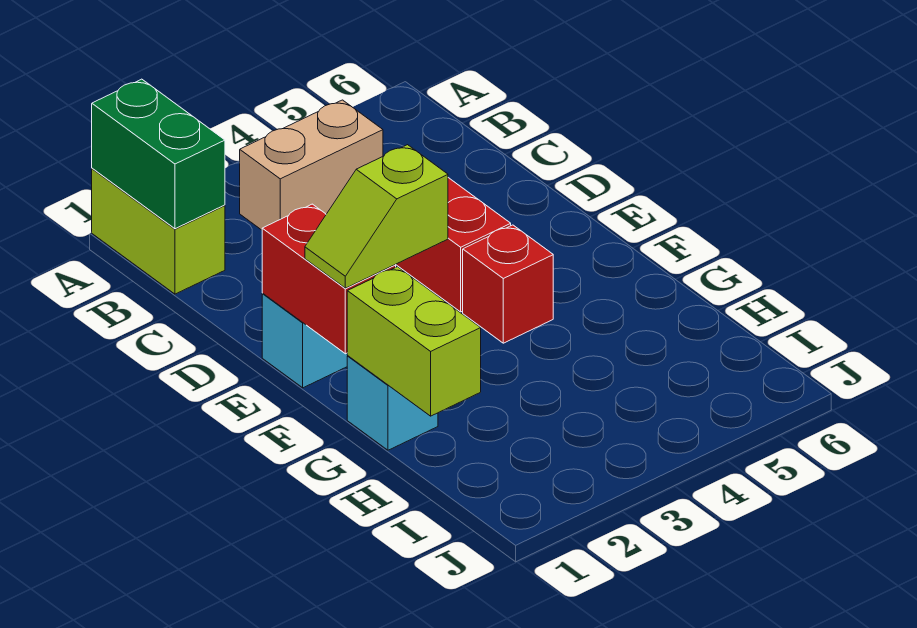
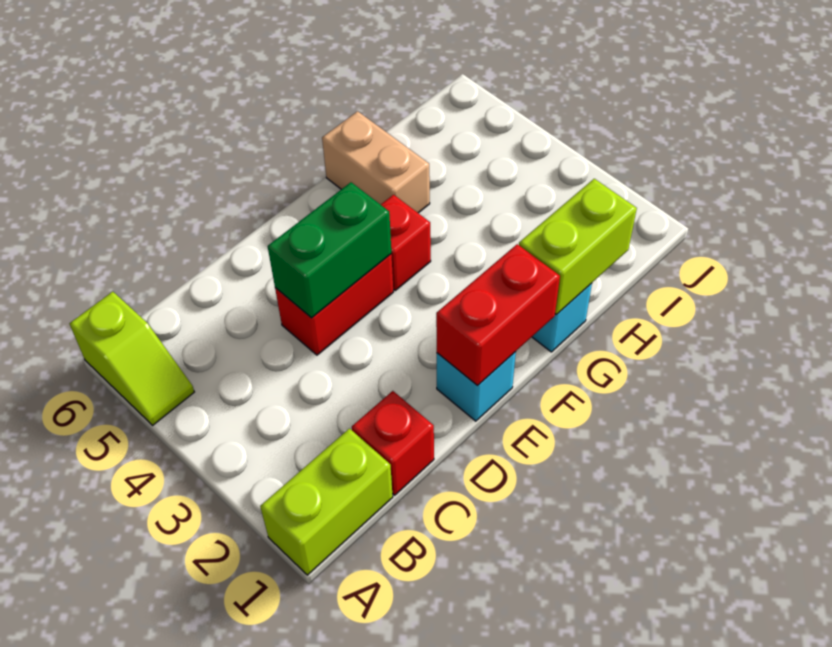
green 1x2 brick [92,79,225,229] -> green 1x2 brick moved to [268,182,391,318]
tan 1x2 brick [240,100,383,230] -> tan 1x2 brick moved to [322,111,430,213]
none -> red 1x1 brick [352,391,434,495]
lime 1x2 slope [305,145,448,288] -> lime 1x2 slope moved to [69,292,194,425]

